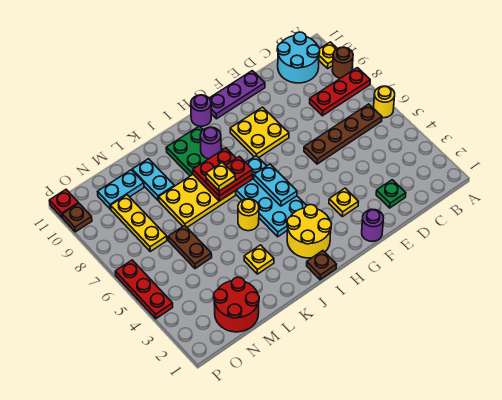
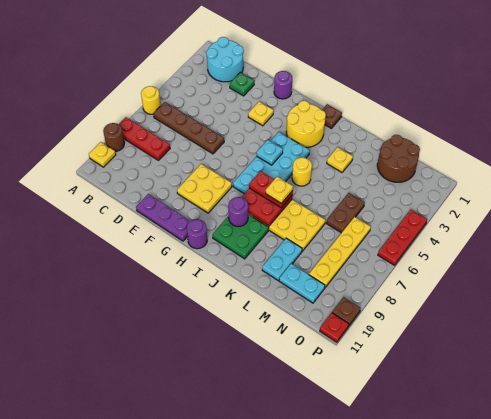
cyan 2x2 round brick [277,32,320,83] -> cyan 2x2 round brick moved to [206,37,244,82]
cyan 1x2 plate [254,164,297,206] -> cyan 1x1 plate [257,140,283,165]
red 2x2 round brick [214,277,259,332] -> brown 2x2 round brick [377,135,420,182]
yellow 1x3 plate [111,195,167,251] -> yellow 1x4 plate [309,217,371,288]

